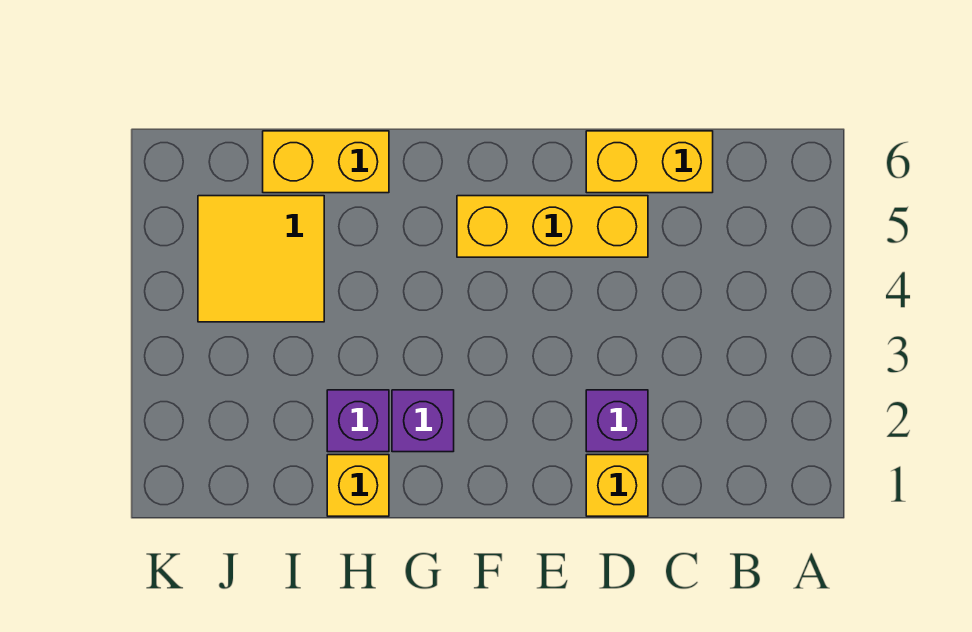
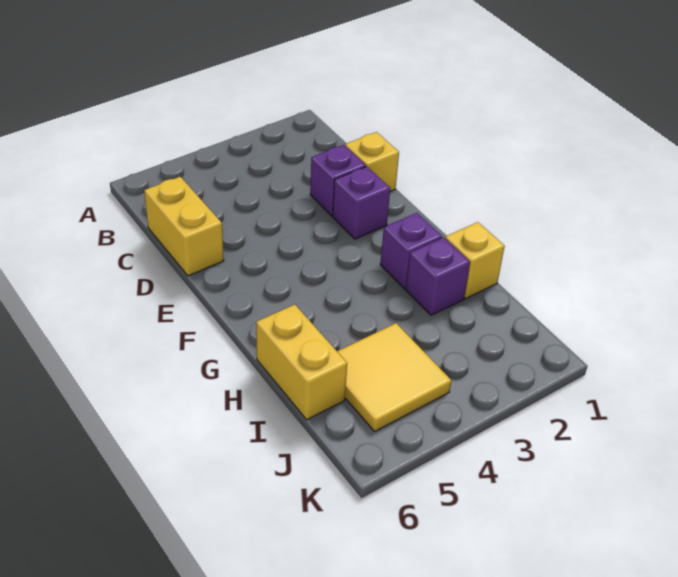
yellow 1x3 brick [457,196,648,257] -> none
none -> purple 1x1 brick [333,167,390,239]

